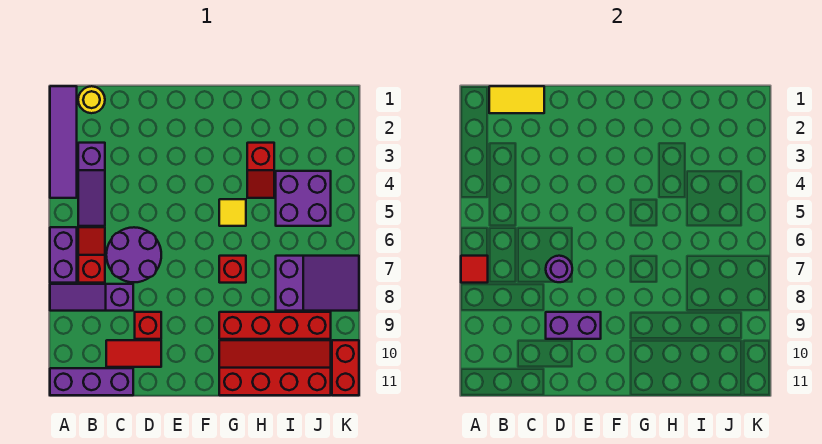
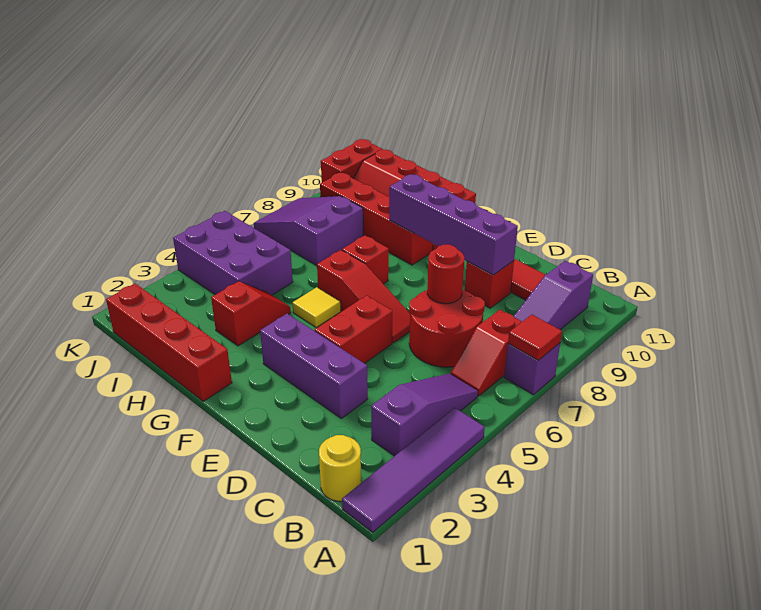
purple 1x2 brick [50,227,77,283] -> purple 1x1 brick [504,343,560,395]
purple 1x3 slope [50,284,133,311] -> purple 1x3 slope turned to [513,261,593,330]
purple 1x3 brick [50,368,133,395] -> purple 1x3 brick moved to [260,314,368,418]
yellow 1x2 tile [489,86,544,113] -> none
purple 2x2 round brick [106,227,161,282] -> red 2x2 round brick [409,290,485,367]
purple 1x1 round brick [546,256,572,282] -> red 1x1 round brick [427,244,464,304]
purple 1x2 brick [546,312,601,339] -> purple 1x4 brick [389,174,518,275]
none -> red 1x2 brick [315,295,392,363]
none -> red 1x3 slope [317,250,410,343]
none -> red 1x4 brick [106,284,232,402]
purple 2x2 brick [276,171,331,226] -> purple 2x3 brick [173,211,293,295]

